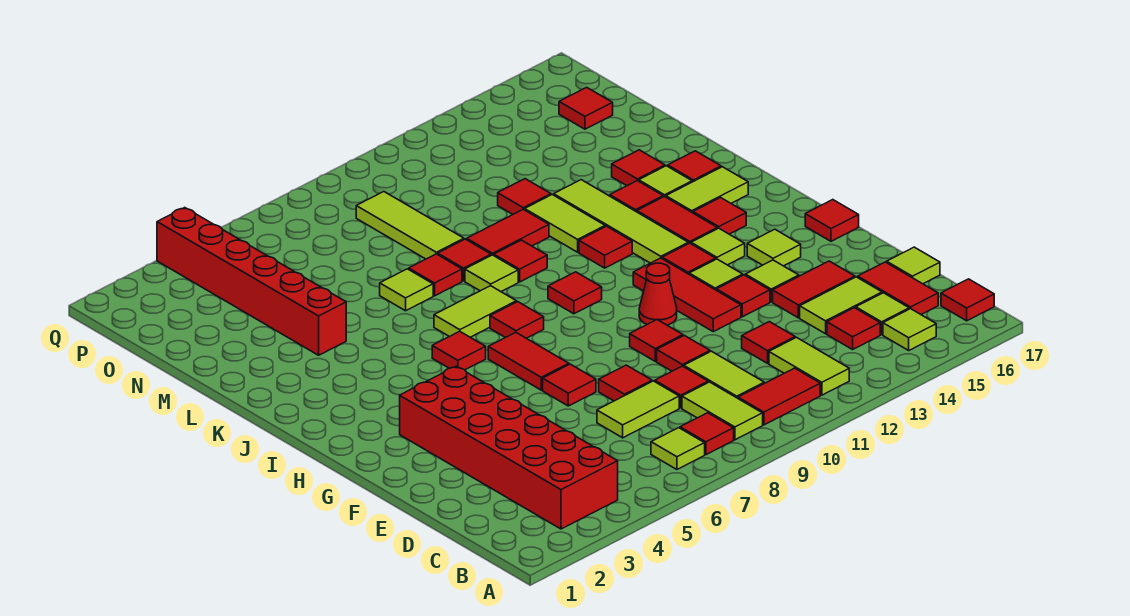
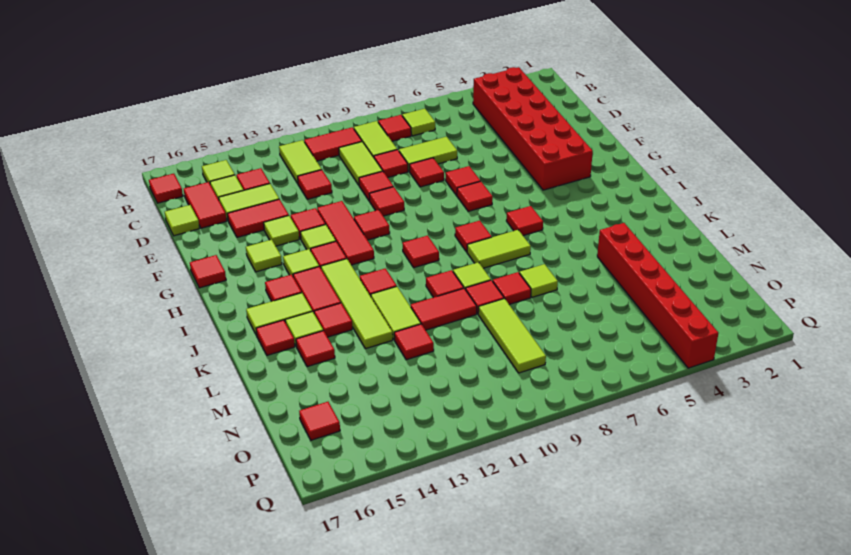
red 1x2 tile [488,332,569,390] -> red 1x1 tile [457,181,493,211]
red 1x1 cone [639,263,677,325] -> red 1x1 tile [354,210,390,240]

